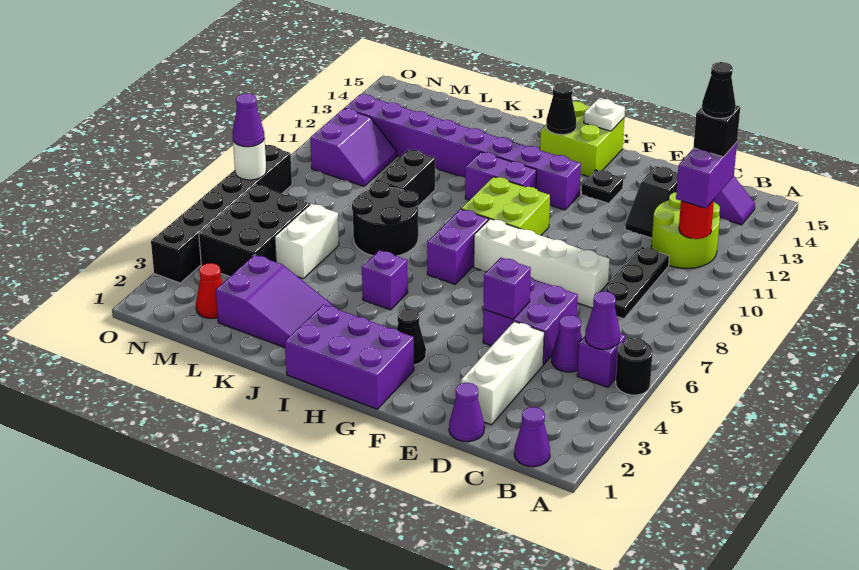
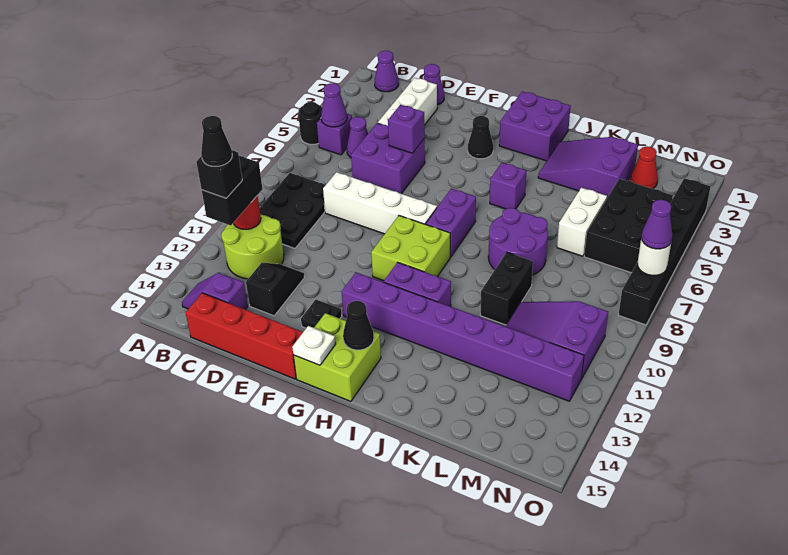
purple 1x2 brick [676,142,737,208] -> black 1x2 brick [202,156,263,225]
black 1x3 plate [601,246,669,319] -> black 2x3 plate [260,173,325,248]
none -> red 1x4 brick [186,293,303,379]
purple 2x3 brick [285,304,414,409] -> purple 2x2 brick [499,91,571,161]
black 2x2 round brick [352,181,418,256] -> purple 2x2 round brick [488,208,548,275]
purple 2x2 slope [310,109,397,186] -> purple 2x3 slope [506,301,608,379]

